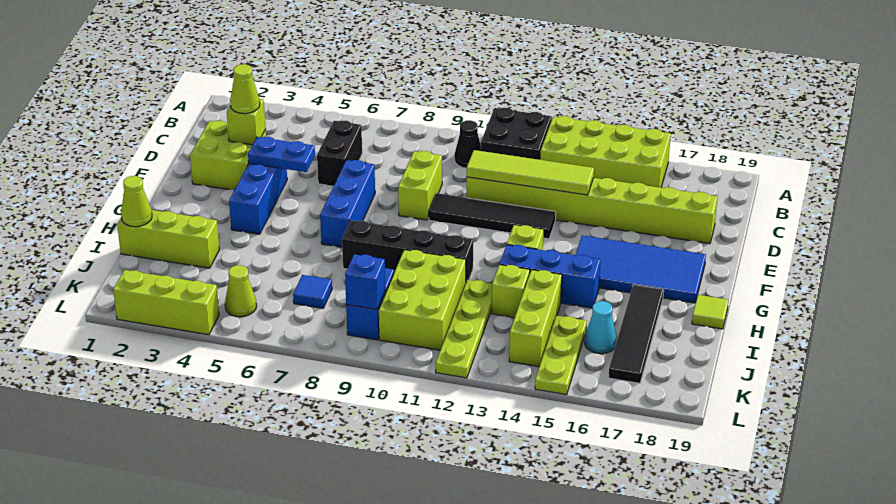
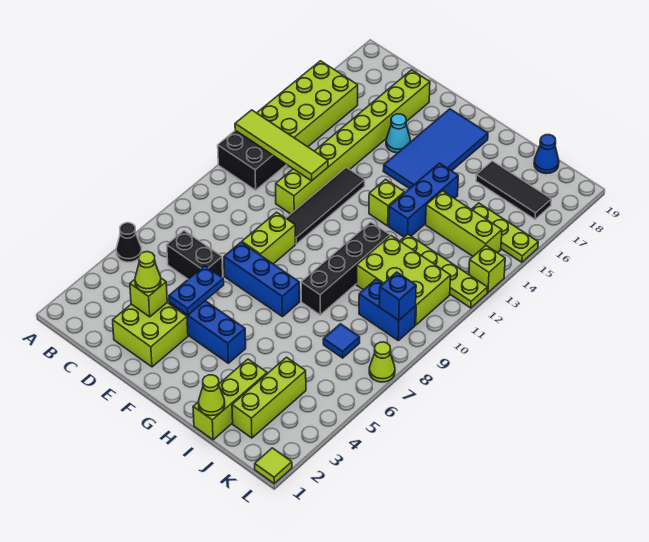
black 1x1 cone [454,120,481,168] -> black 1x1 cone moved to [116,223,141,262]
lime 1x2 brick [398,151,442,220] -> lime 1x2 brick turned to [242,212,295,264]
lime 1x4 tile [467,150,594,195] -> lime 1x4 tile turned to [235,110,328,181]
black 1x4 tile [608,285,664,383] -> black 1x3 tile [476,161,551,219]
lime 1x1 tile [692,295,728,329] -> lime 1x1 tile moved to [255,448,292,484]
lime 1x1 brick [492,265,530,318] -> lime 1x1 brick moved to [469,246,505,293]
cyan 1x1 cone [585,301,616,354] -> cyan 1x1 cone moved to [386,114,410,153]
none -> blue 1x1 cone [534,135,559,174]
lime 1x1 cone [225,265,257,317] -> lime 1x1 cone moved to [369,342,395,382]
lime 1x3 brick [113,270,219,335] -> lime 1x3 brick moved to [232,357,306,438]

